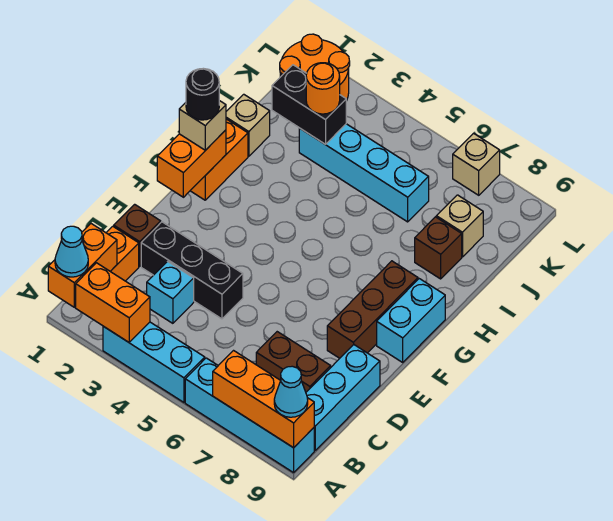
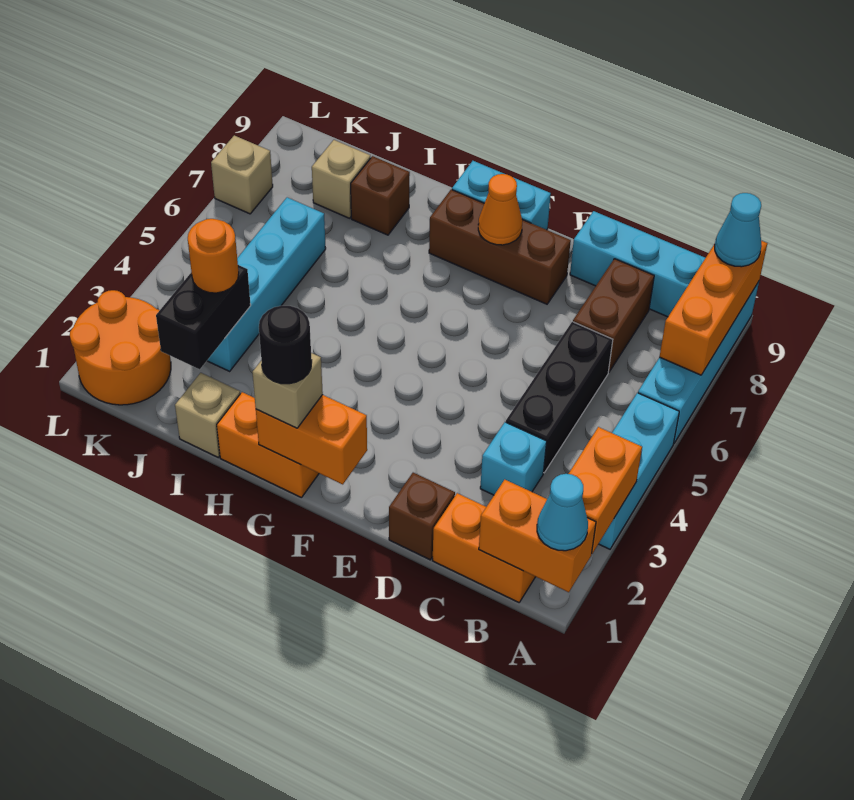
black 1x3 brick [141,222,243,319] -> black 1x3 brick moved to [506,322,613,473]
none -> orange 1x1 cone [478,174,522,245]

